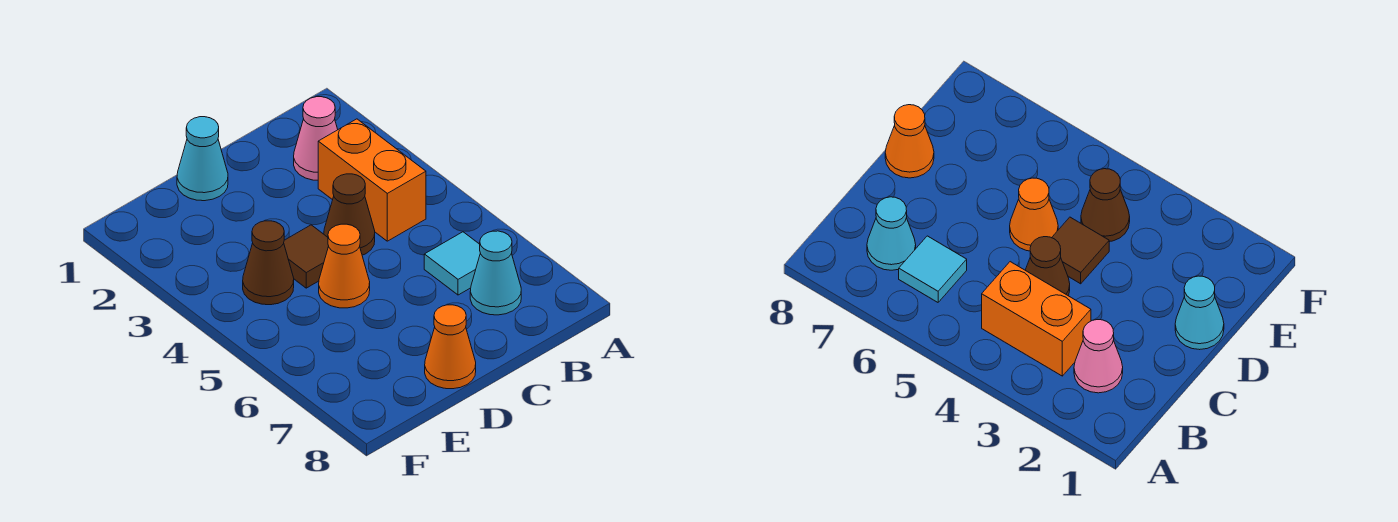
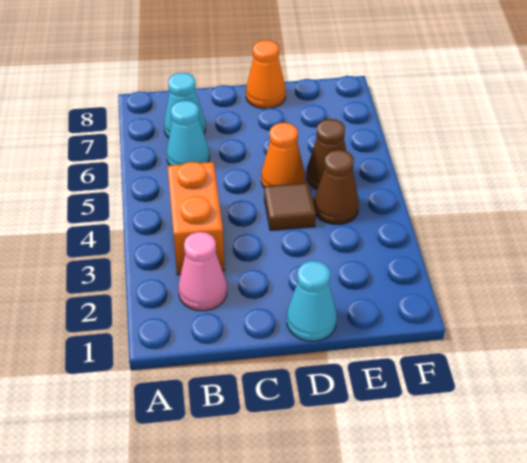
cyan 1x1 tile [424,232,480,295] -> cyan 1x1 cone [166,101,210,165]
brown 1x1 cone [324,174,375,255] -> brown 1x1 cone moved to [307,119,346,189]

